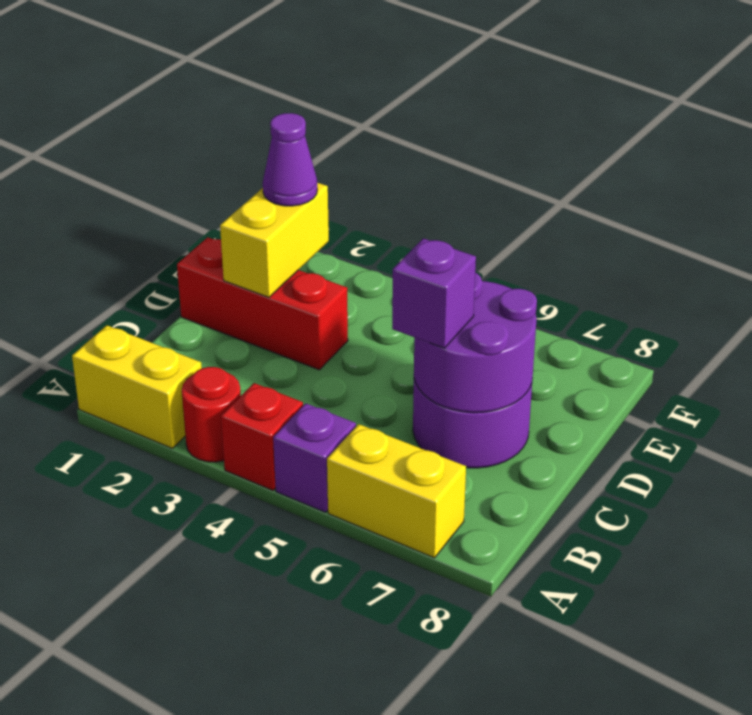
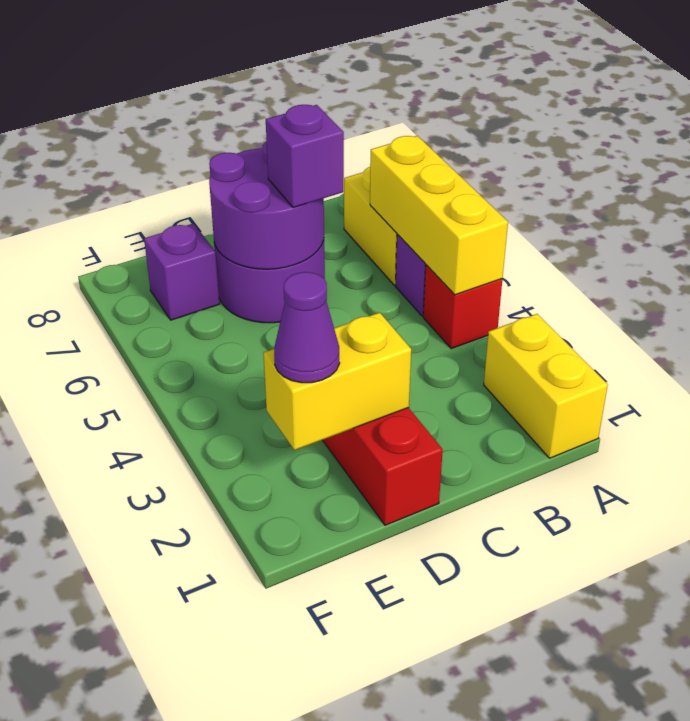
red 1x1 round brick [182,367,241,462] -> none
none -> yellow 1x3 brick [370,136,508,295]
none -> purple 1x1 brick [144,223,220,320]

